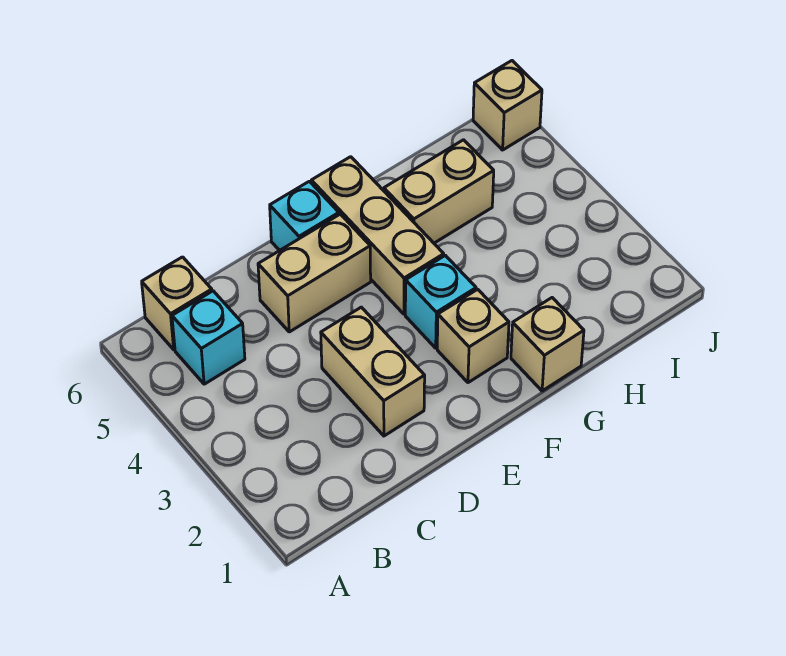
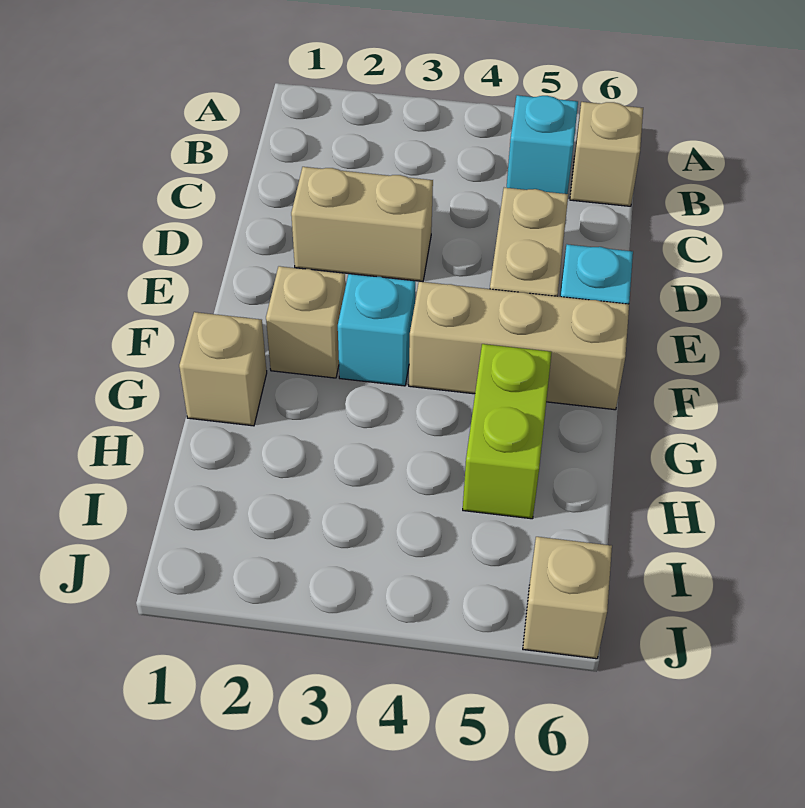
tan 1x2 brick [384,140,494,243] -> lime 1x2 brick [463,344,552,519]

